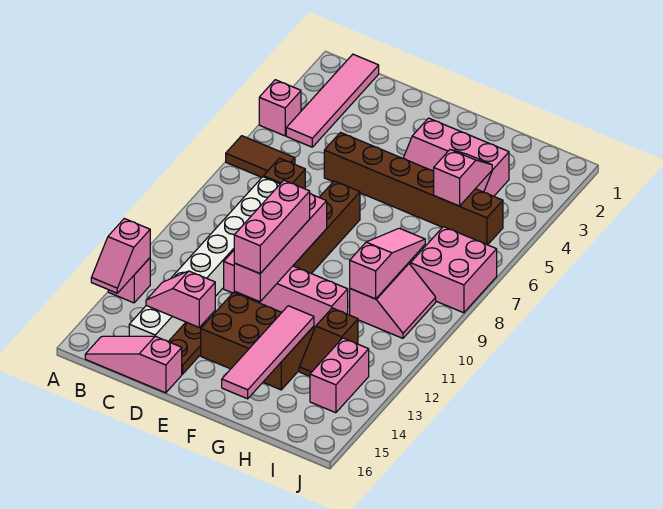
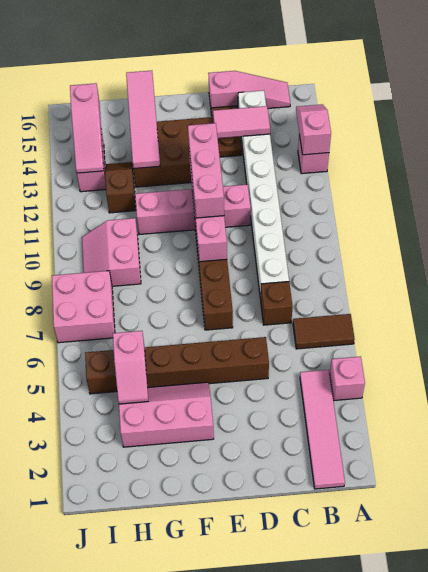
pink 1x2 slope [146,271,215,327] -> pink 1x2 tile [213,106,270,138]
pink 1x3 slope [350,228,425,299] -> pink 1x3 slope moved to [70,83,104,173]

